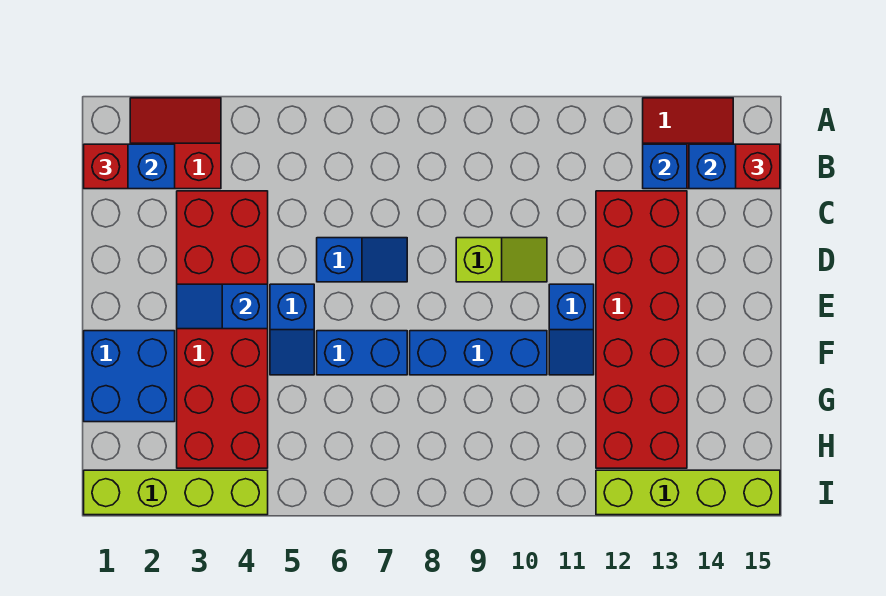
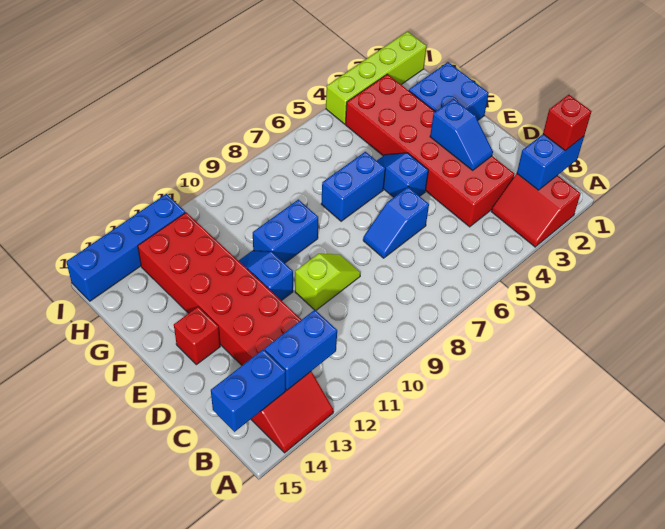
red 2x2 slope [130,98,221,189] -> red 2x2 slope turned to [491,174,581,247]
blue 1x1 brick [643,144,687,189] -> blue 1x2 brick [265,310,337,390]
red 1x1 brick [736,144,780,189] -> red 1x1 brick moved to [174,307,220,365]
lime 1x2 slope [456,238,547,282] -> lime 1x2 slope turned to [295,254,361,310]
blue 1x2 slope [177,284,268,329] -> blue 1x2 slope turned to [430,99,493,170]
blue 1x3 brick [410,331,547,375] -> blue 1x2 brick [253,199,318,263]
lime 1x4 brick [596,470,780,515] -> blue 1x4 brick [66,194,185,301]

